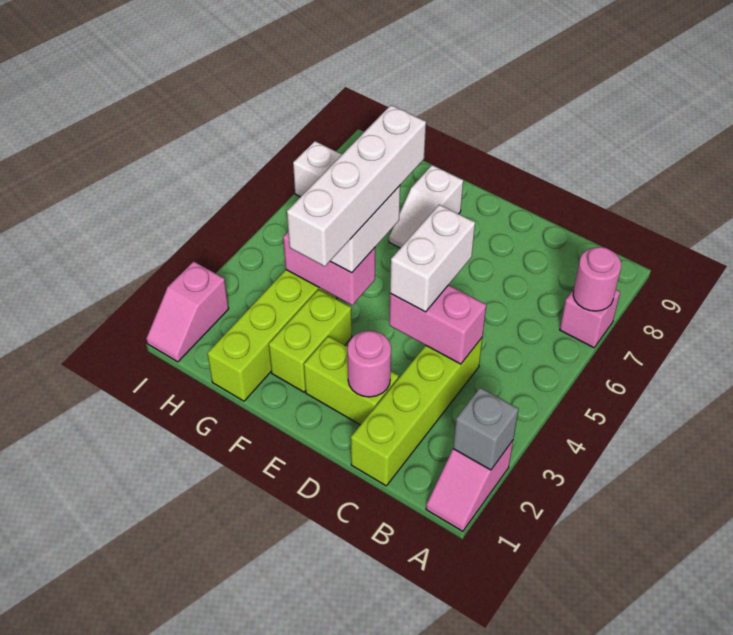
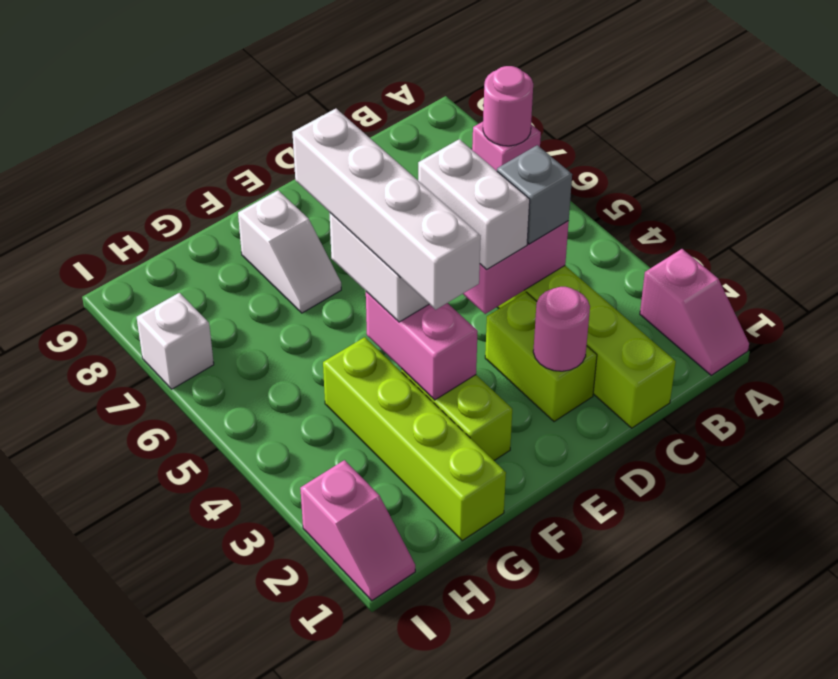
grey 1x1 brick [453,388,519,470] -> grey 1x1 brick moved to [497,145,572,244]
lime 1x2 brick [304,336,399,425] -> lime 1x2 brick turned to [485,292,597,422]
pink 1x2 brick [283,232,375,305] -> pink 1x2 brick turned to [366,292,478,400]

